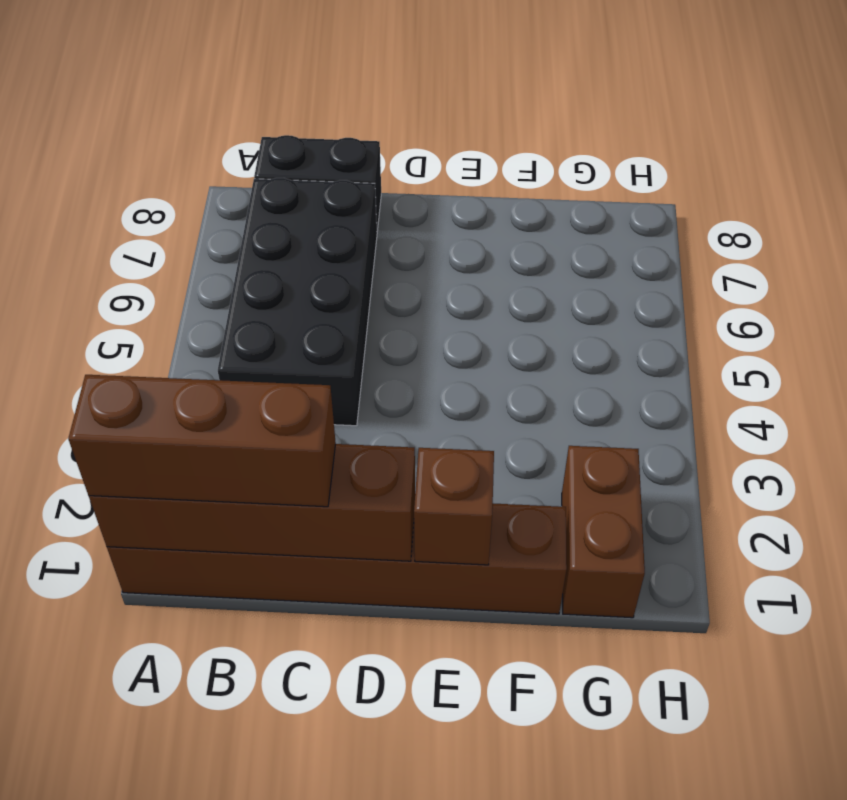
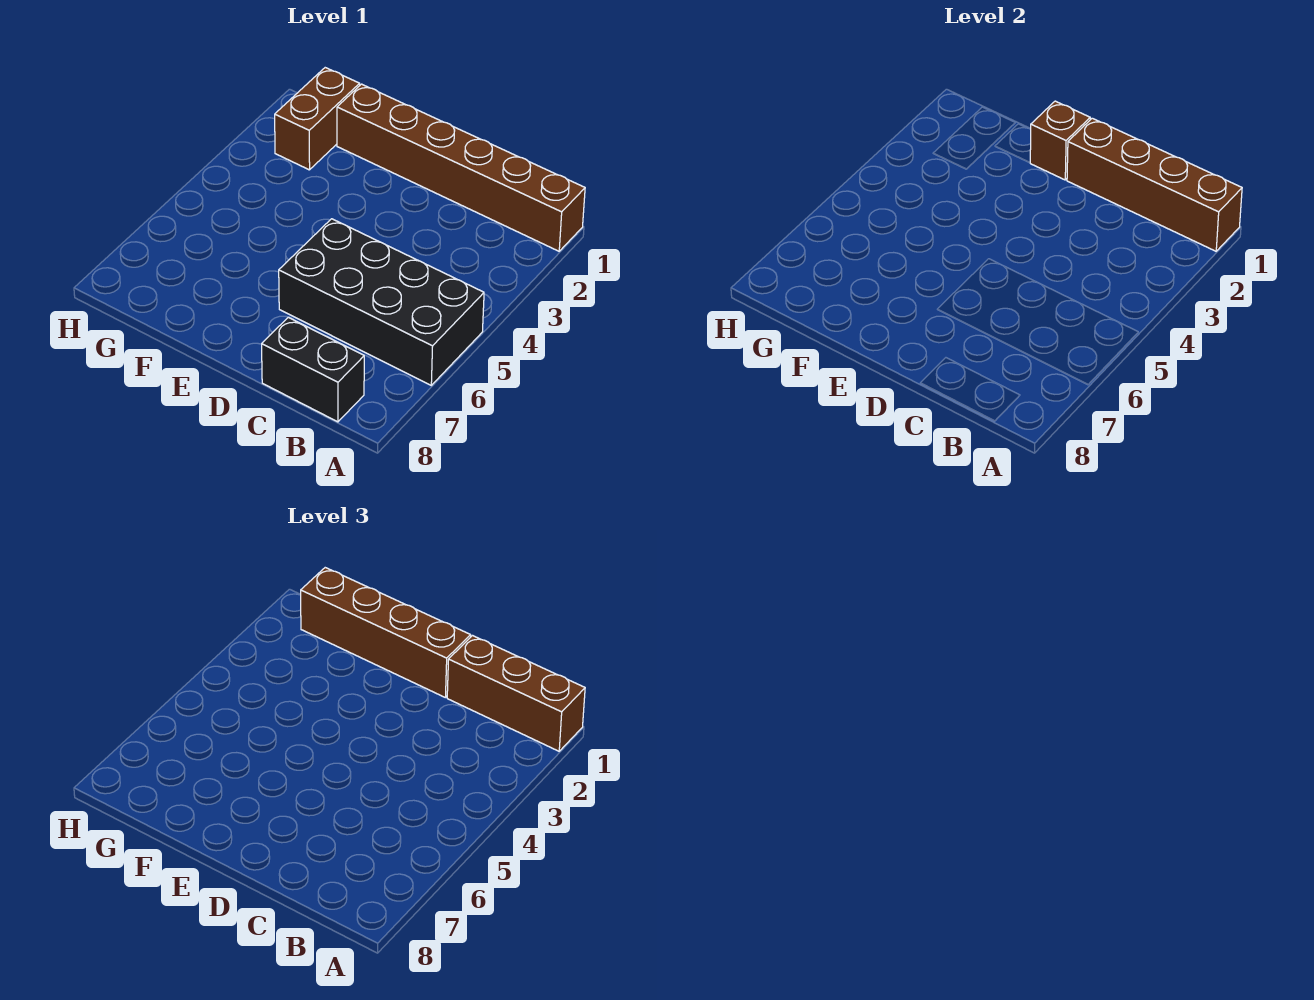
black 2x4 brick [218,178,377,426] -> black 2x4 brick turned to [279,219,484,385]
none -> brown 1x4 brick [301,568,471,697]

